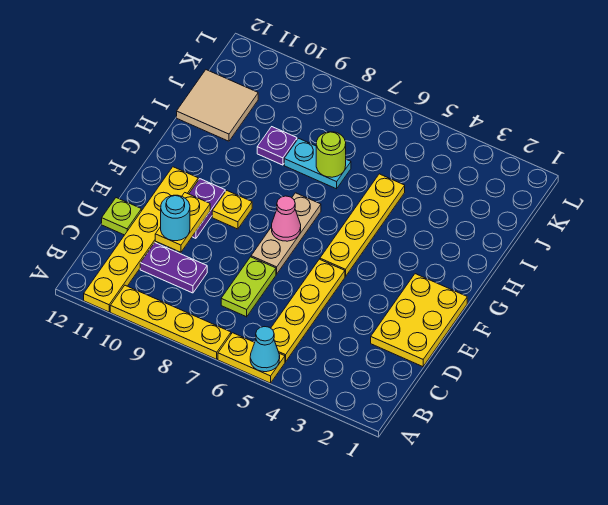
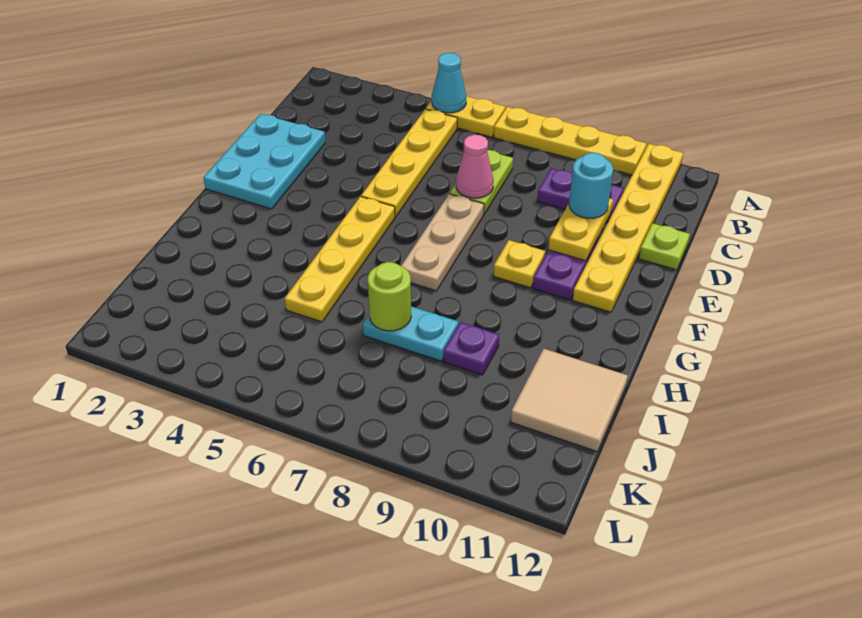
yellow 2x3 plate [371,274,467,367] -> cyan 2x3 plate [204,114,325,209]
pink 1x1 cone [272,196,301,241] -> pink 1x1 cone moved to [456,135,494,198]

